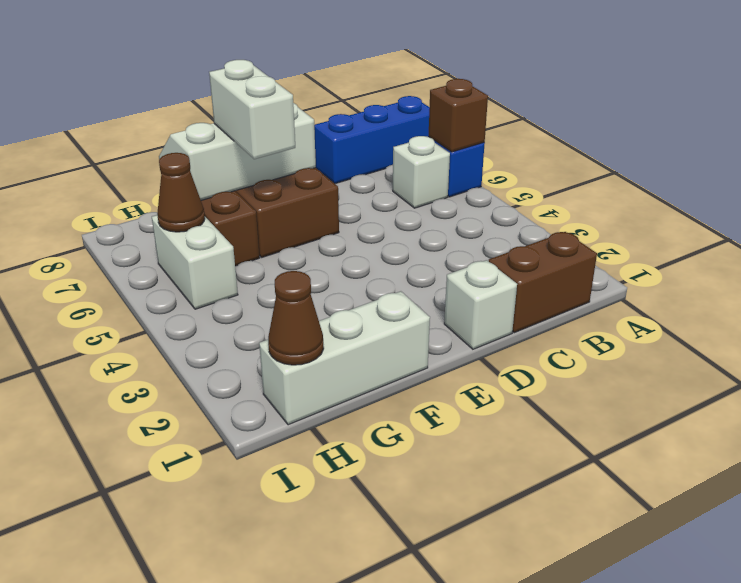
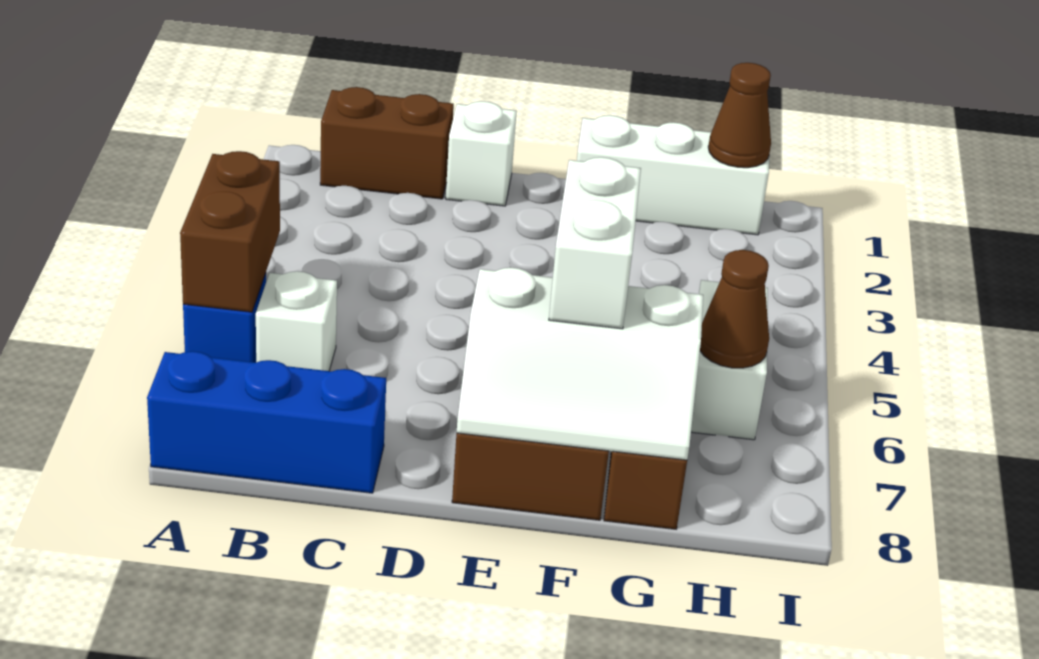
brown 1x1 brick [429,79,488,152] -> brown 1x2 brick [180,151,280,312]

